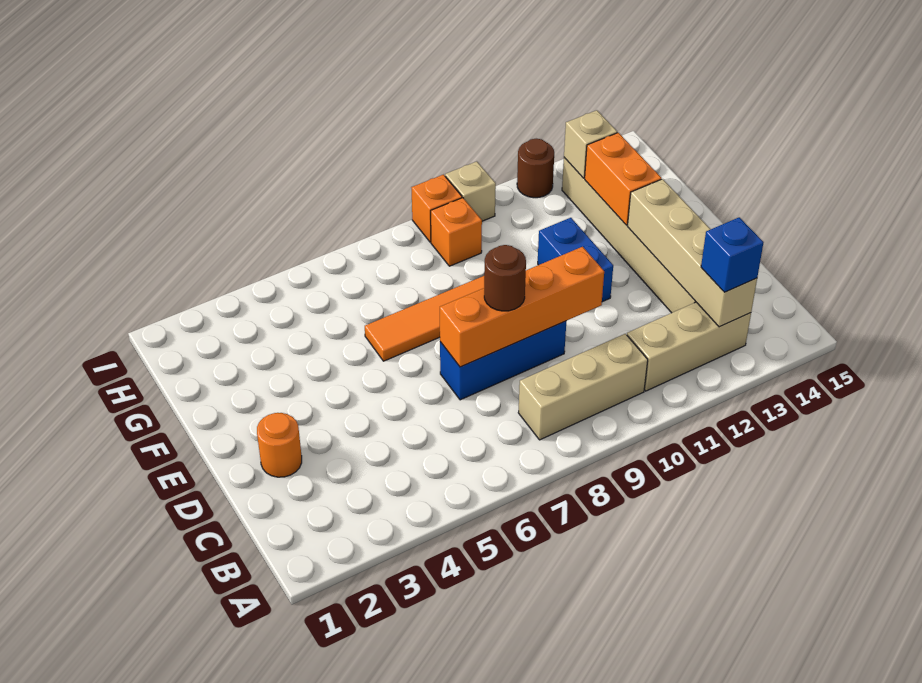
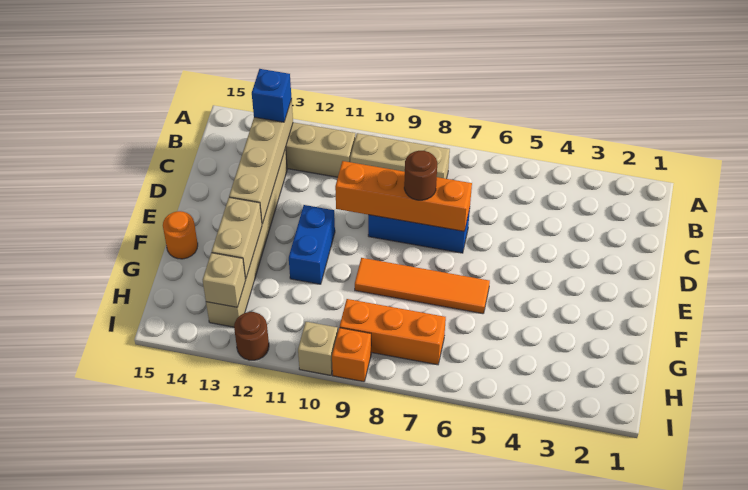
orange 1x1 round brick [257,413,302,477] -> orange 1x1 round brick moved to [163,211,198,259]
orange 1x2 brick [585,133,662,225] -> tan 1x2 brick [212,197,262,279]
orange 1x1 brick [431,198,482,266] -> orange 1x3 brick [340,299,446,365]

